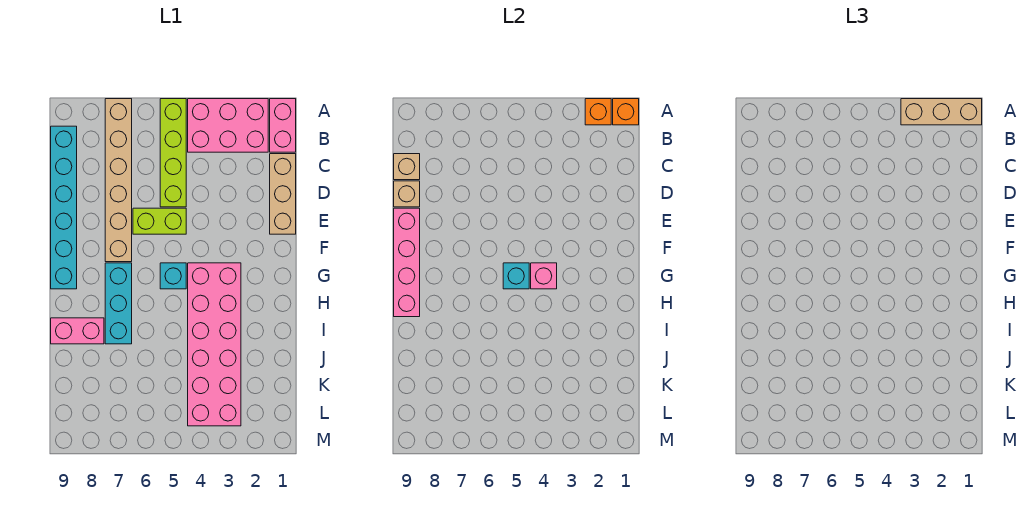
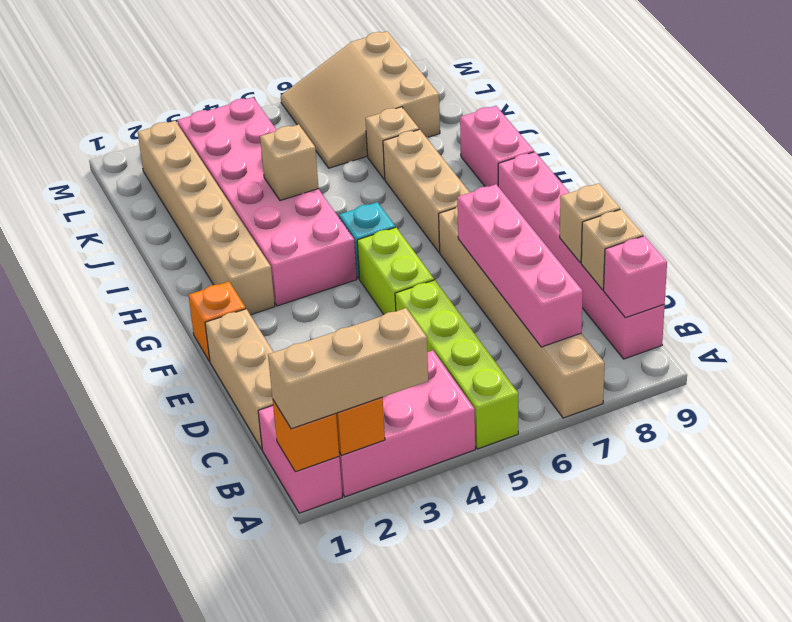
cyan 1x6 brick [51,126,77,289] -> pink 1x6 brick [498,152,665,359]
lime 1x2 brick [133,208,186,234] -> lime 1x2 brick turned to [357,227,434,314]
pink 1x4 brick [394,208,420,317] -> pink 1x4 brick moved to [457,184,583,347]
none -> orange 1x1 brick [188,282,246,361]
none -> tan 1x6 brick [138,121,275,315]
pink 1x1 brick [531,263,557,289] -> pink 1x1 brick moved to [604,236,667,318]
cyan 1x1 brick [503,263,529,289] -> none
cyan 1x3 brick [105,263,132,344] -> tan 1x3 brick [383,129,470,252]
none -> tan 1x1 brick [260,124,319,201]
pink 1x2 brick [51,318,104,344] -> pink 1x2 brick turned to [460,106,534,187]
none -> tan 1x1 brick [365,107,419,179]
none -> tan 3x3 slope [281,31,440,168]

